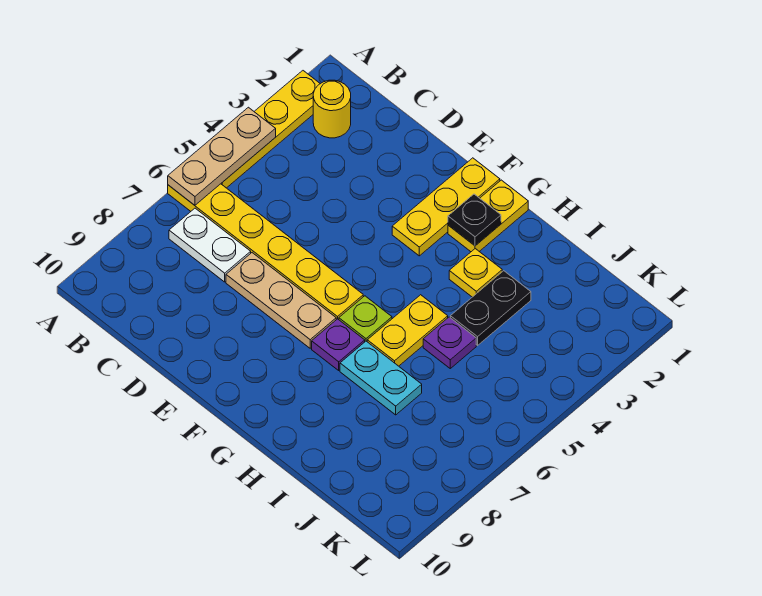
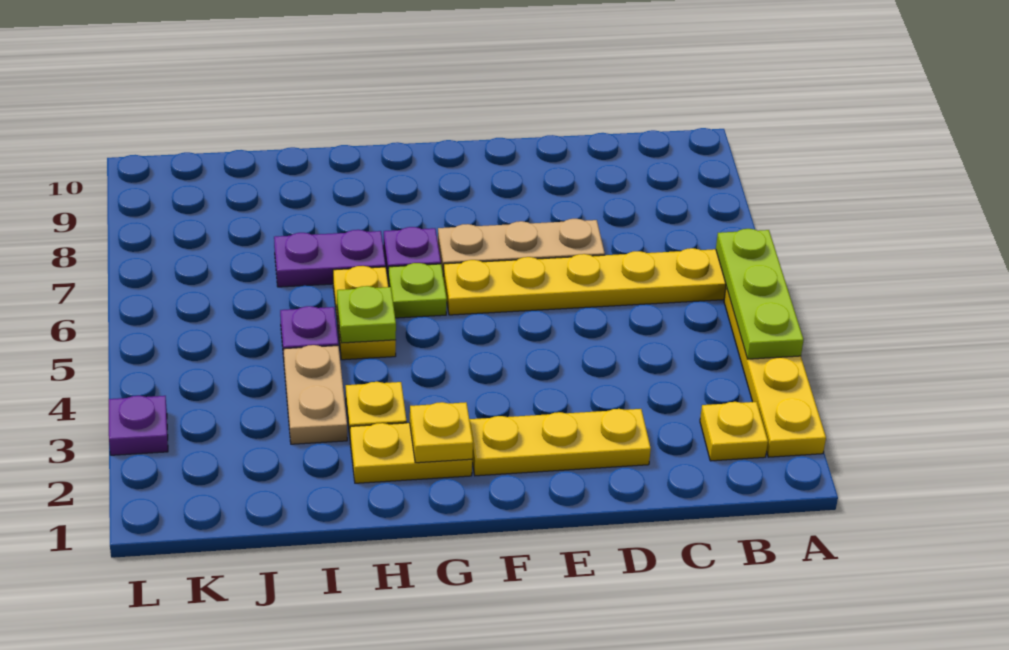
tan 1x3 plate [168,107,276,205] -> lime 1x3 plate [716,229,804,359]
yellow 1x1 round brick [313,80,351,138] -> yellow 1x1 plate [700,402,768,461]
white 1x2 plate [169,208,251,282] -> none
yellow 1x3 plate [392,158,500,256] -> yellow 1x3 plate turned to [469,409,651,476]
yellow 1x2 plate [448,180,528,252] -> yellow 1x2 plate turned to [350,423,472,483]
black 1x1 plate [448,194,501,246] -> yellow 1x1 plate [410,402,473,463]
none -> lime 1x1 plate [337,286,396,343]
cyan 1x2 plate [340,341,422,415] -> purple 1x2 plate [274,230,386,287]
black 1x2 plate [450,271,531,345] -> tan 1x2 plate [284,345,347,444]
none -> purple 1x1 plate [109,396,168,455]

